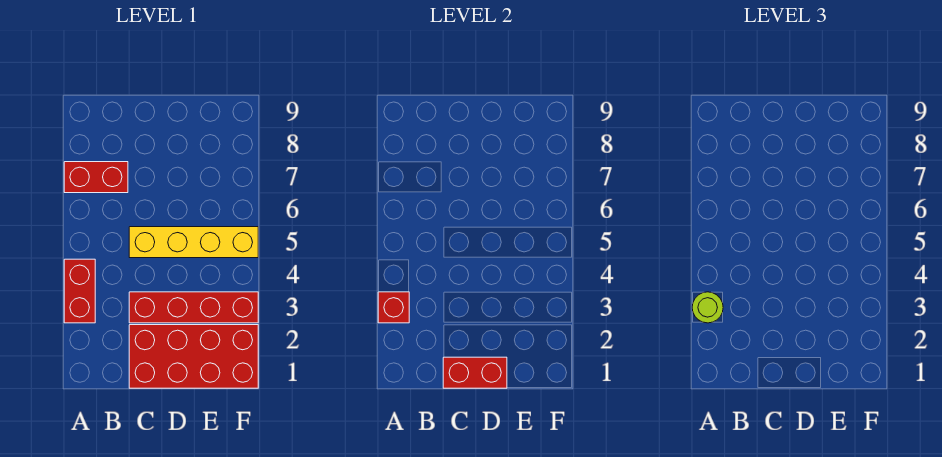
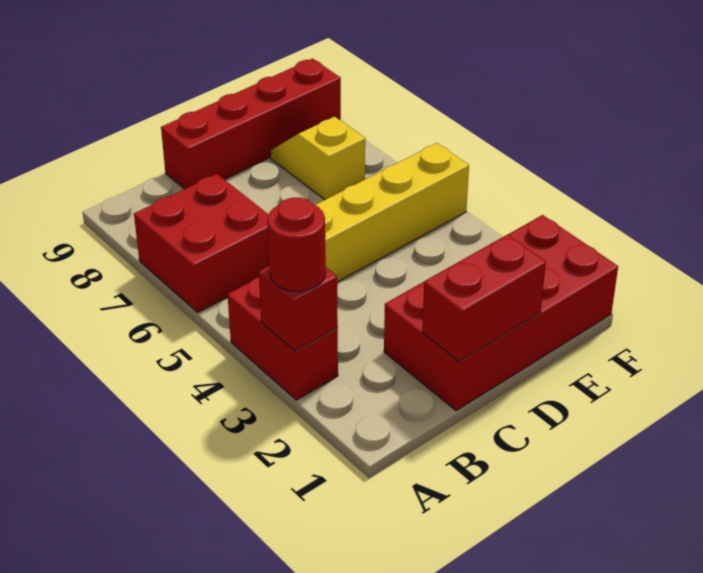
lime 1x1 round brick [692,292,723,323] -> red 1x1 round brick [267,197,326,292]
red 1x2 brick [64,162,128,193] -> red 2x2 brick [134,174,269,312]
red 1x4 brick [129,292,258,323] -> red 1x4 brick moved to [161,59,341,189]
none -> yellow 1x2 slope [270,117,365,200]

